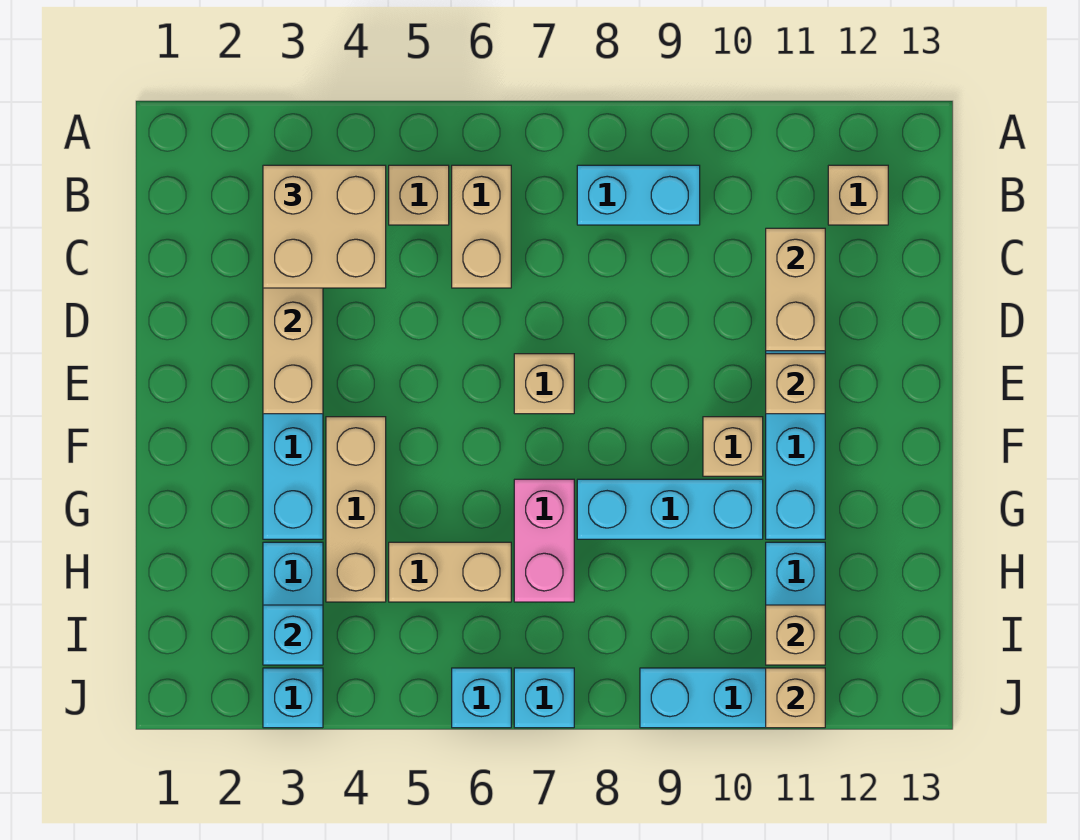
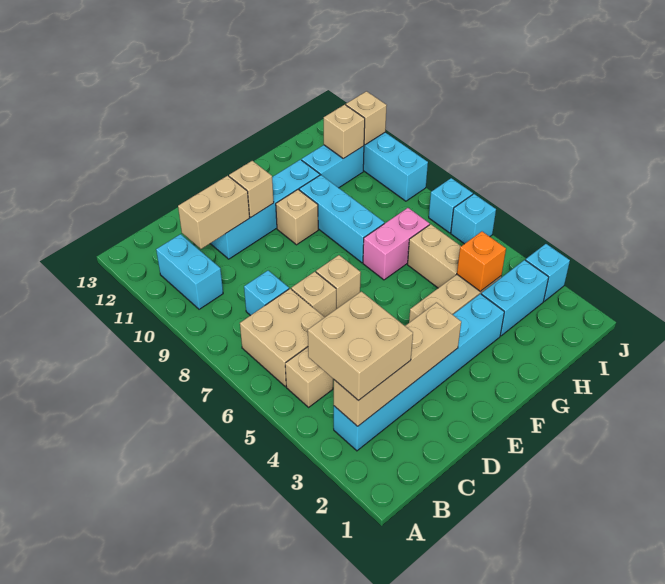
tan 1x2 brick [452,165,511,288] -> tan 2x2 brick [240,289,325,387]
cyan 1x2 brick [577,165,700,225] -> cyan 1x2 brick moved to [156,234,223,309]
tan 1x1 brick [828,165,888,225] -> tan 1x1 brick moved to [291,272,336,317]
none -> orange 1x1 brick [457,232,506,291]
cyan 1x1 brick [263,605,323,665] -> cyan 1x1 brick moved to [244,270,289,316]

